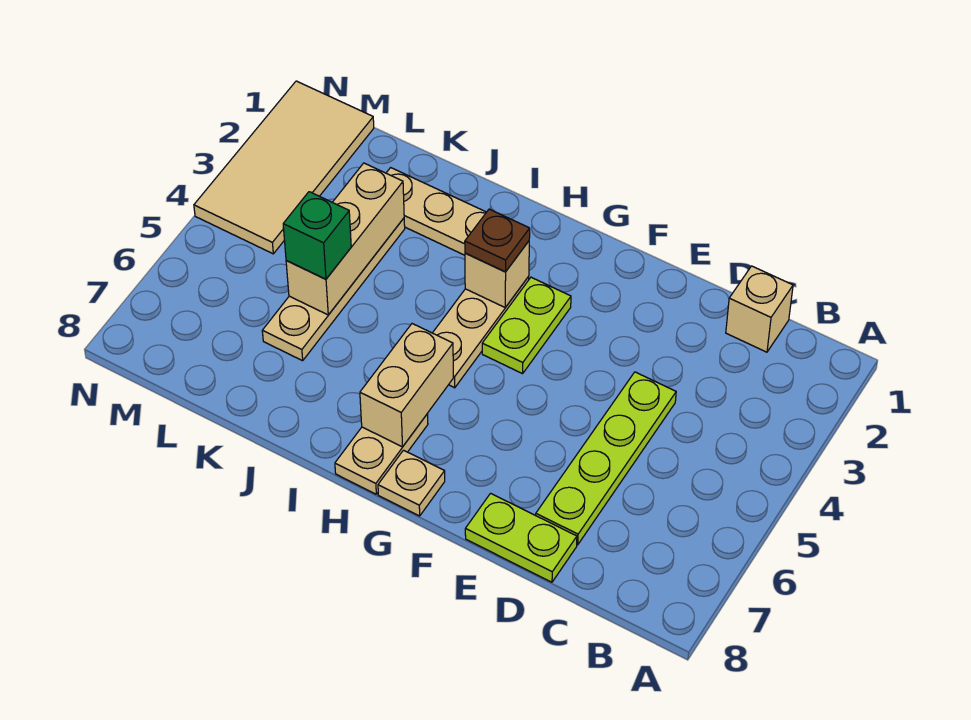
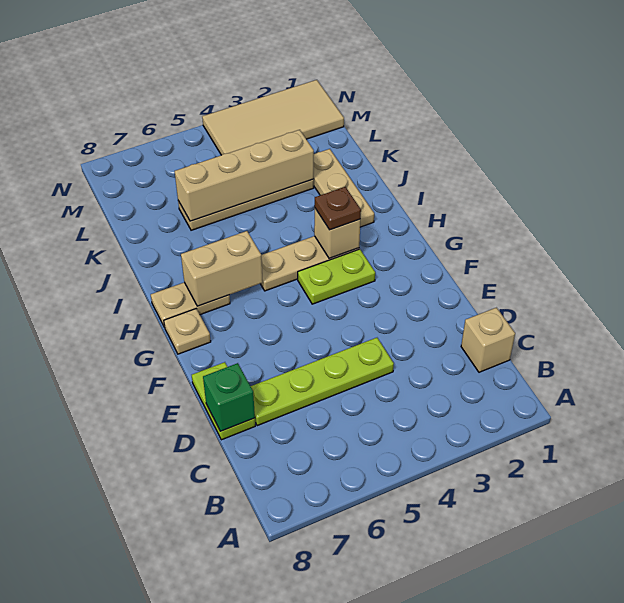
tan 1x3 brick [286,163,404,315] -> tan 1x4 brick [175,130,314,221]
green 1x1 brick [283,192,351,279] -> green 1x1 brick moved to [203,363,255,431]

